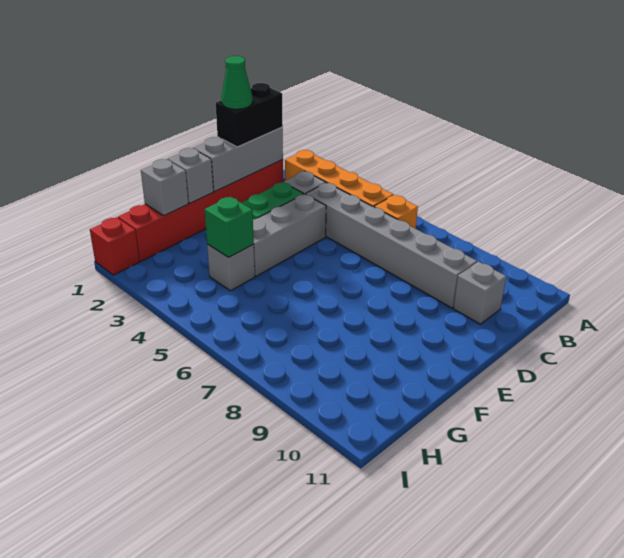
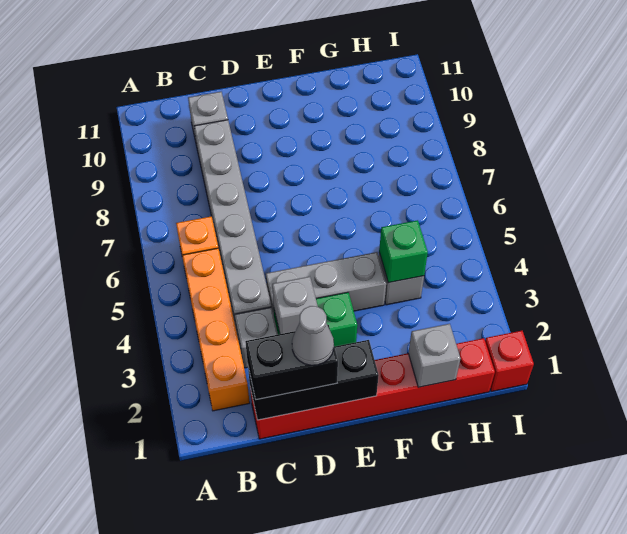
grey 1x3 brick [193,127,283,191] -> black 1x3 brick [248,340,379,420]
green 1x1 cone [221,56,252,109] -> grey 1x1 cone [292,306,334,365]
grey 1x1 brick [167,148,214,203] -> grey 1x1 brick moved to [272,277,318,334]

